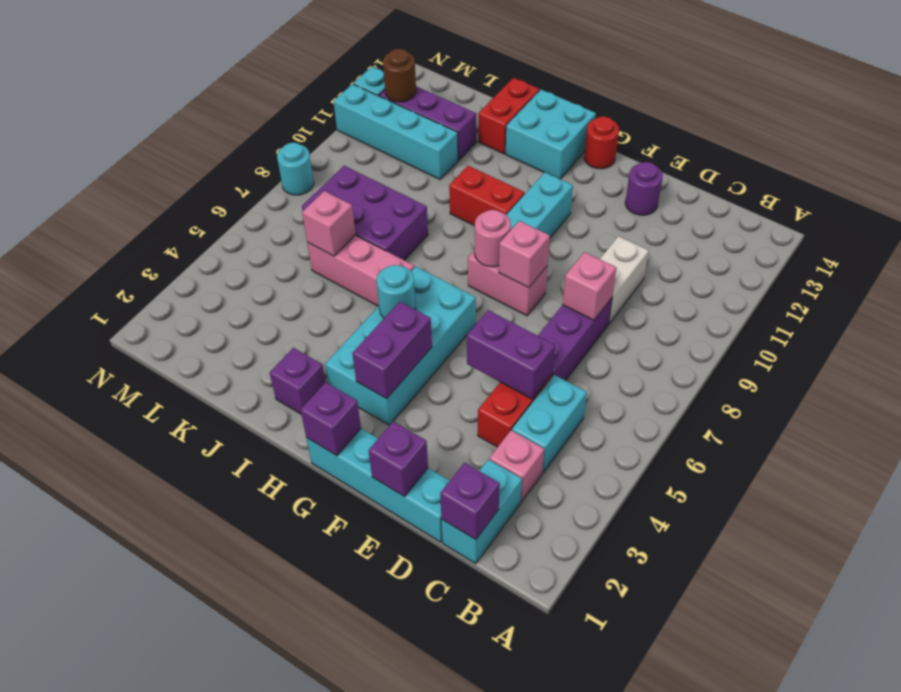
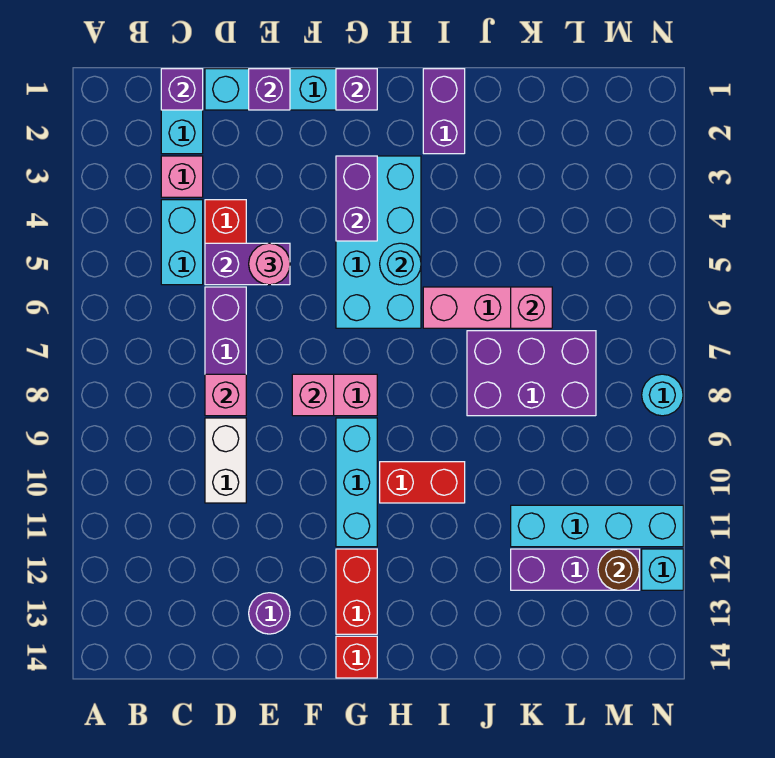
pink 1x1 round brick [475,210,511,267] -> pink 1x1 round brick moved to [249,243,290,285]
red 1x1 round brick [584,116,619,169] -> red 1x1 brick [336,636,377,678]
cyan 2x2 brick [506,90,596,179] -> none
purple 1x1 brick [270,348,325,414] -> purple 1x2 brick [423,69,465,154]
red 1x2 brick [478,78,540,154] -> red 1x2 brick moved to [336,549,377,634]

